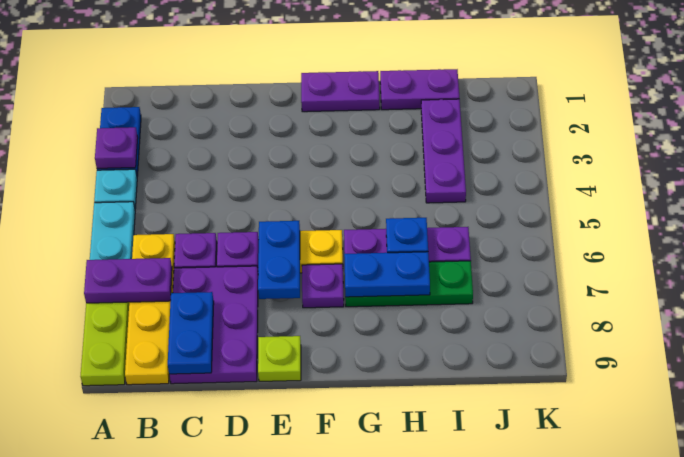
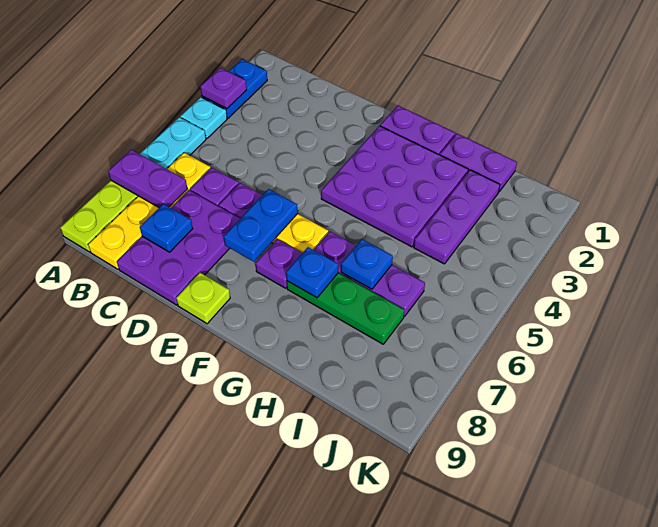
blue 1x2 plate [168,292,214,374] -> blue 1x1 plate [140,204,193,252]
none -> purple 3x3 plate [321,126,468,247]
blue 1x2 plate [344,252,430,297] -> blue 1x1 plate [286,247,339,298]

